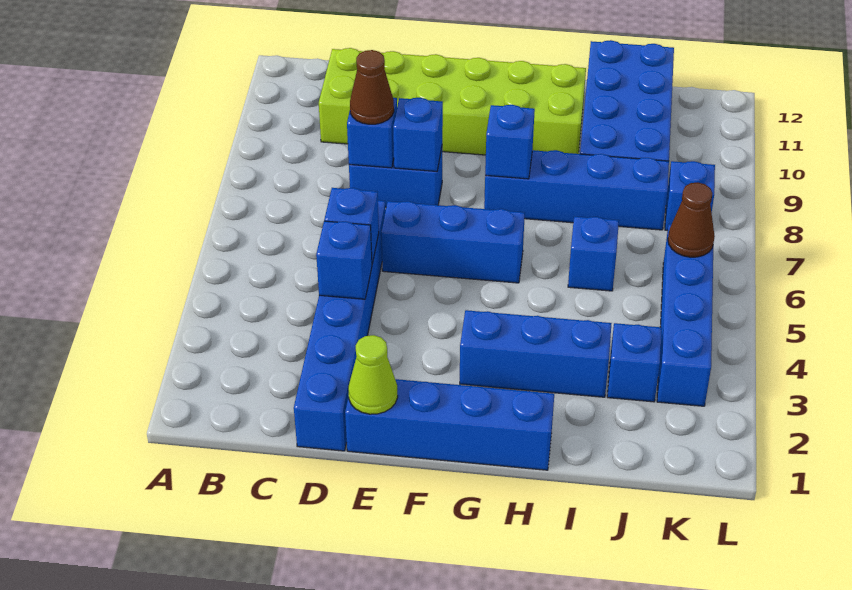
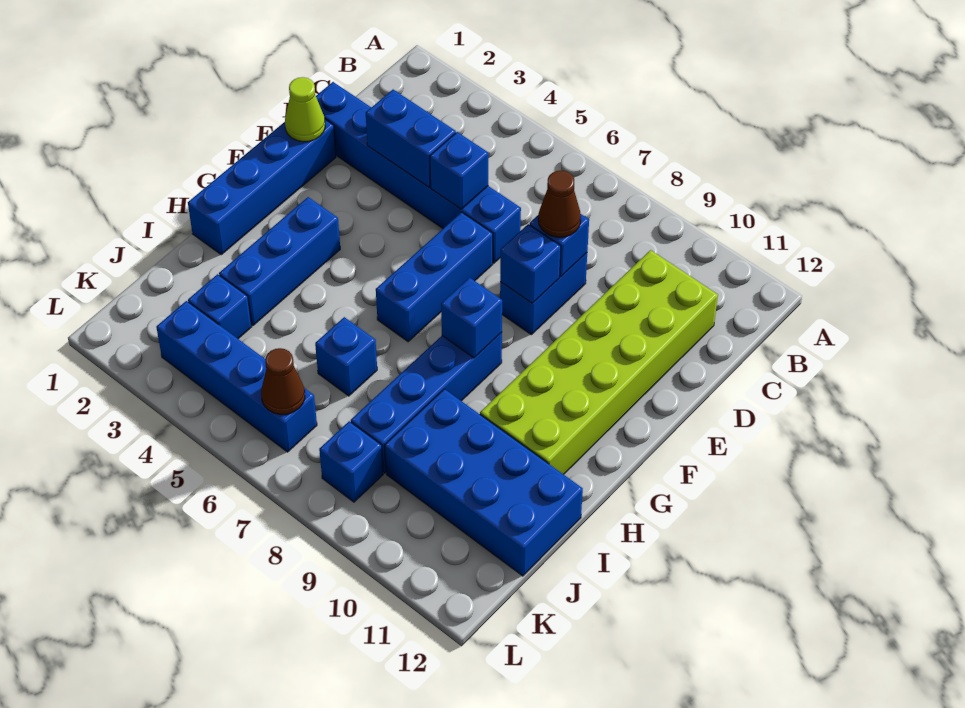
blue 1x1 brick [316,221,372,299] -> blue 1x2 brick [366,90,456,187]

